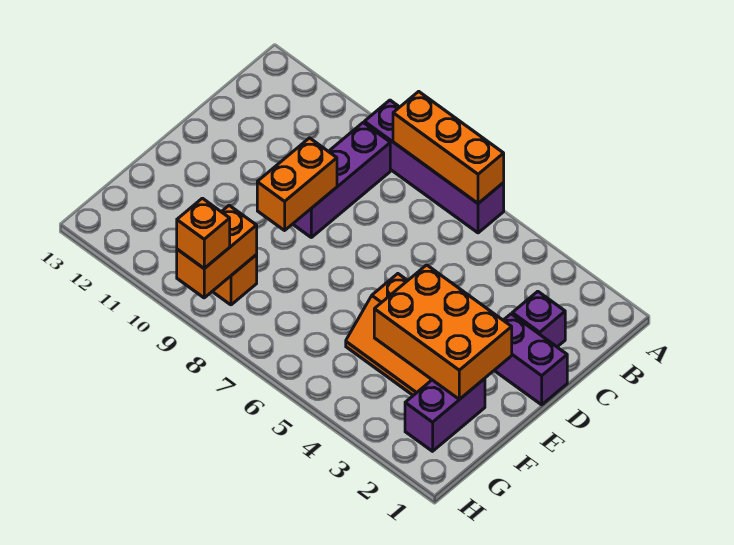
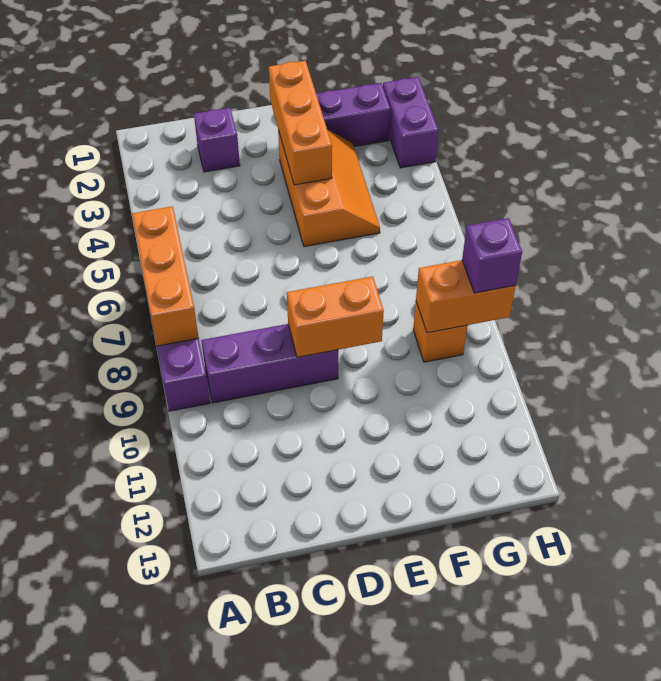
purple 1x2 brick [494,314,567,405] -> purple 1x2 brick moved to [383,77,439,168]
orange 2x3 brick [374,265,512,399] -> orange 1x3 brick [269,61,332,185]
orange 1x1 brick [177,198,230,268] -> purple 1x1 brick [462,218,522,293]

